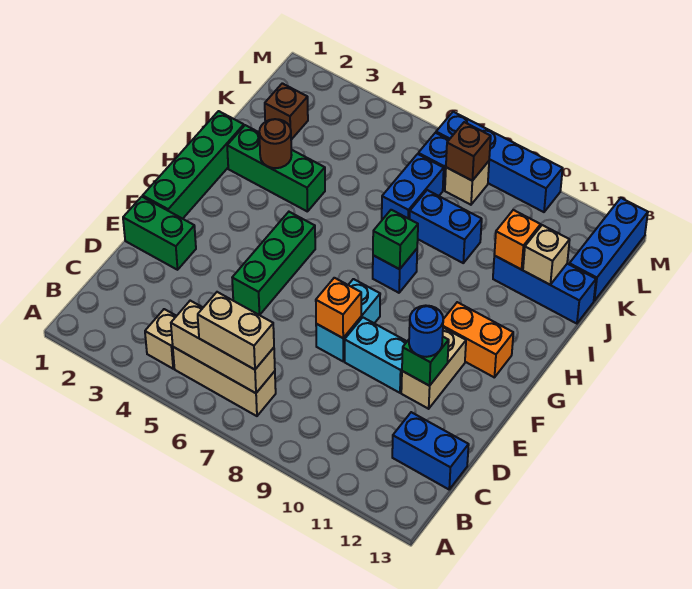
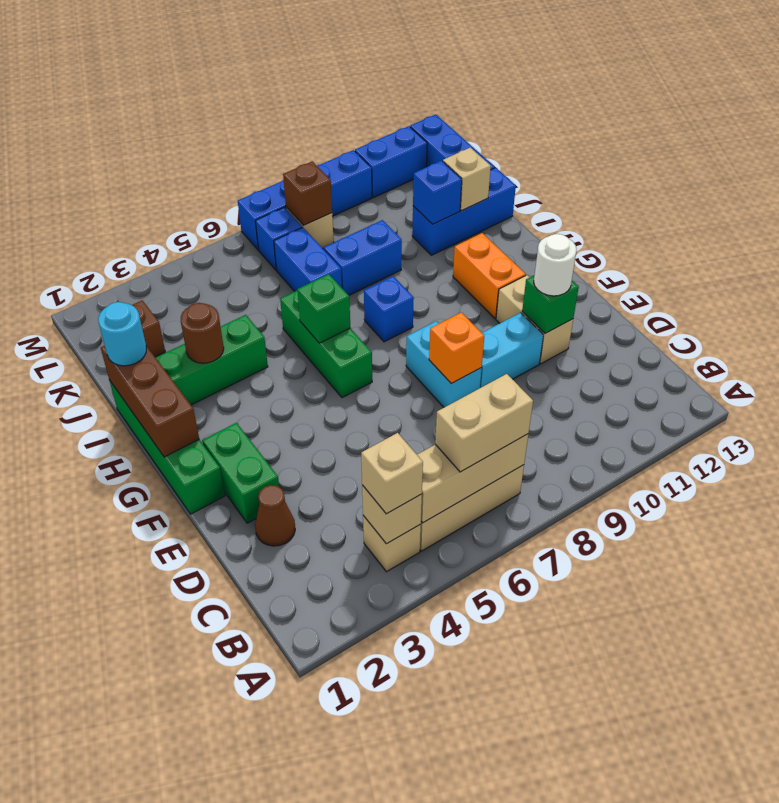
none -> tan 1x1 brick [362,485,422,544]
none -> tan 1x1 brick [361,433,423,514]
blue 1x2 brick [392,412,469,489] -> blue 1x2 brick moved to [355,126,427,197]
none -> brown 1x1 cone [255,485,295,546]
green 1x2 brick [123,197,196,270] -> green 1x2 brick turned to [202,423,279,523]
green 1x3 brick [232,212,315,315] -> green 1x3 brick moved to [280,291,372,398]
blue 1x1 round brick [409,305,443,357] -> white 1x1 round brick [534,234,577,296]
none -> brown 1x3 brick [101,346,199,457]
orange 1x2 brick [443,302,513,377] -> orange 1x2 brick turned to [453,233,526,318]
green 1x1 brick [373,210,418,269] -> green 1x1 brick moved to [297,274,350,343]
none -> cyan 1x1 round brick [98,302,146,366]
orange 1x1 brick [494,210,541,269] -> blue 1x1 brick [413,161,462,224]

